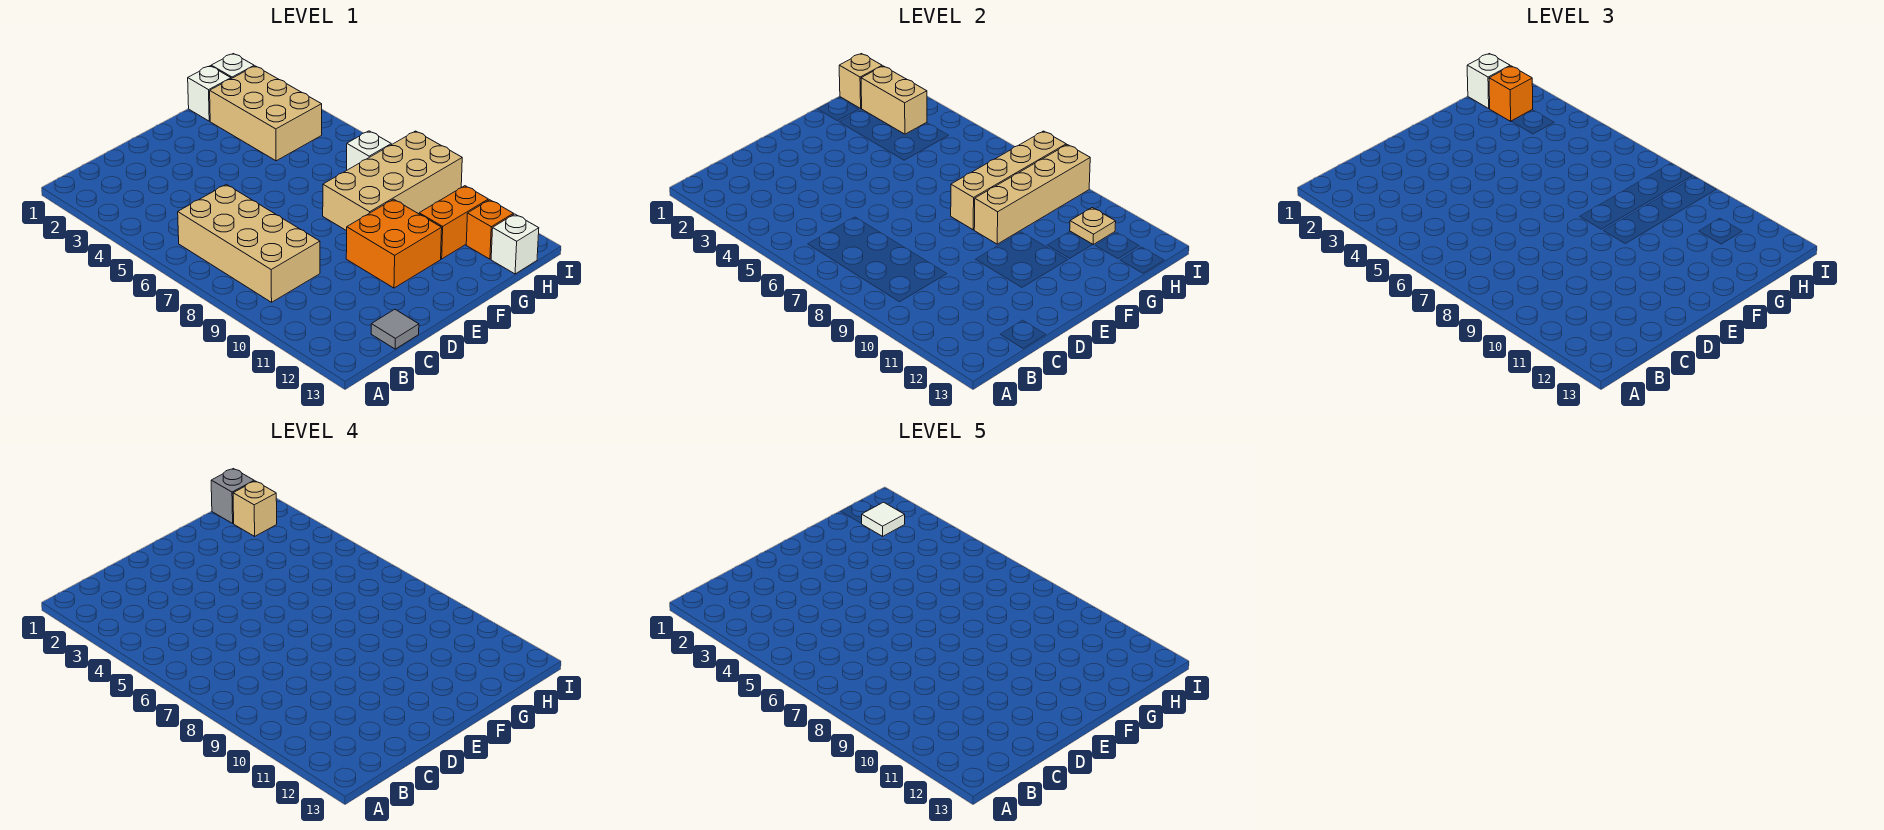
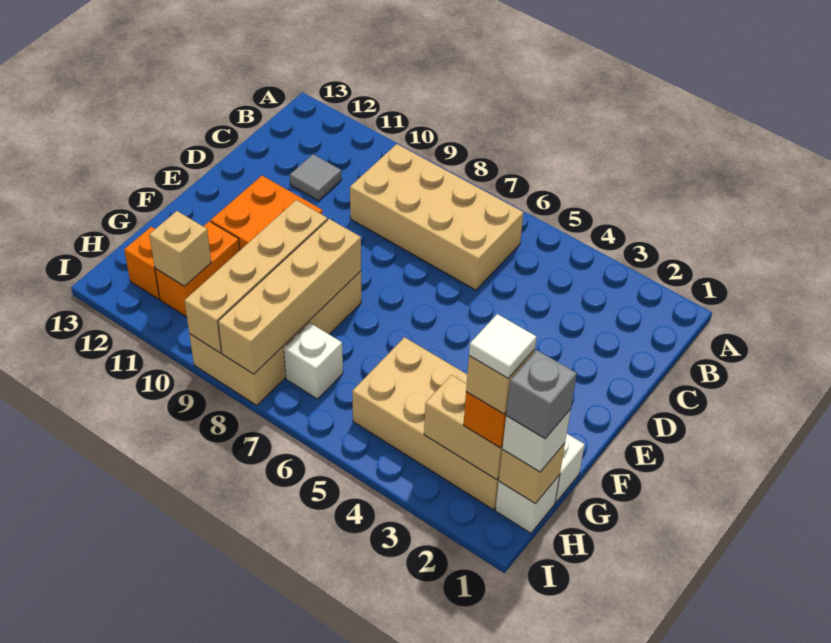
grey 1x1 tile [371,309,419,349] -> grey 1x1 tile moved to [290,154,341,201]
tan 2x3 brick [210,66,322,161] -> tan 2x4 brick [352,337,499,510]
tan 1x1 plate [1070,208,1116,245] -> tan 1x1 brick [149,211,211,286]
white 1x1 brick [491,214,539,274] -> none

